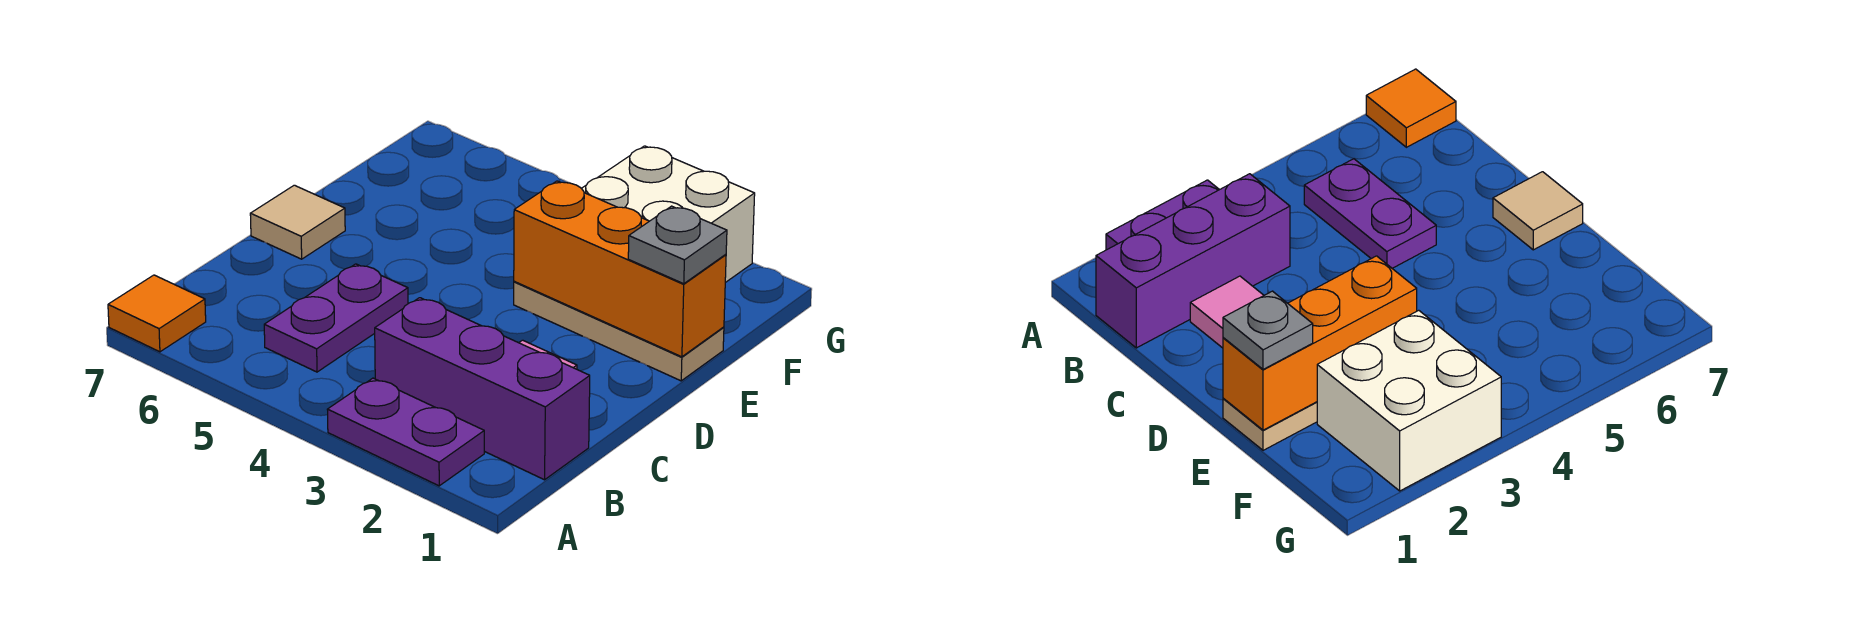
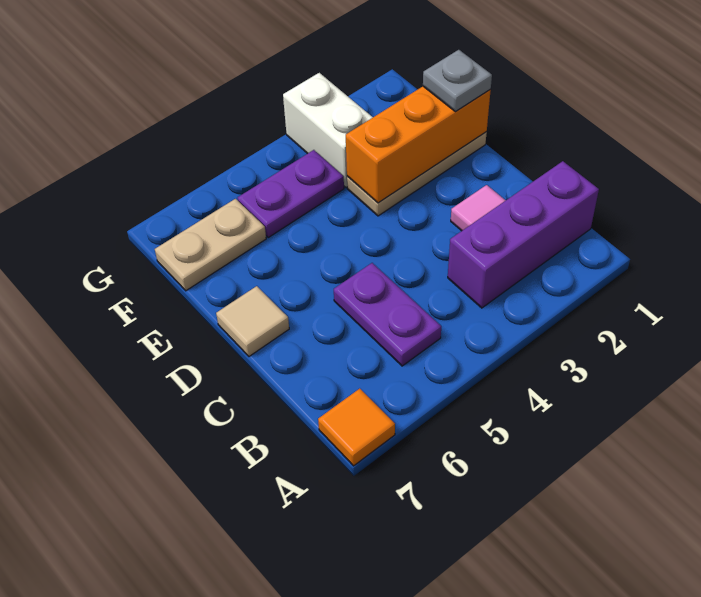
purple 1x2 plate [327,378,484,486] -> purple 1x2 plate moved to [238,150,344,238]
white 2x2 brick [581,146,755,283] -> white 1x2 brick [283,73,373,187]
none -> tan 1x2 plate [155,199,266,291]

